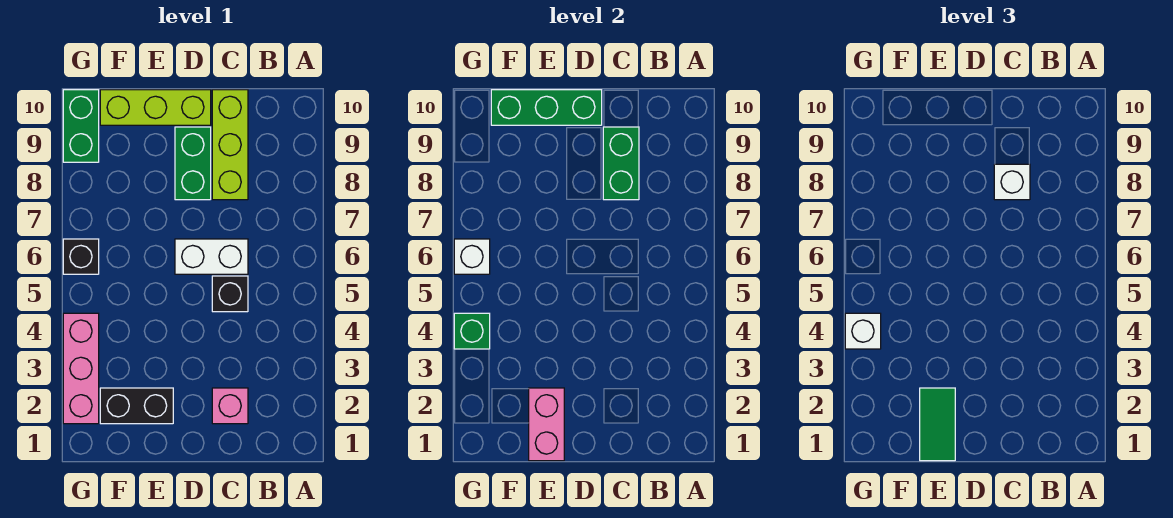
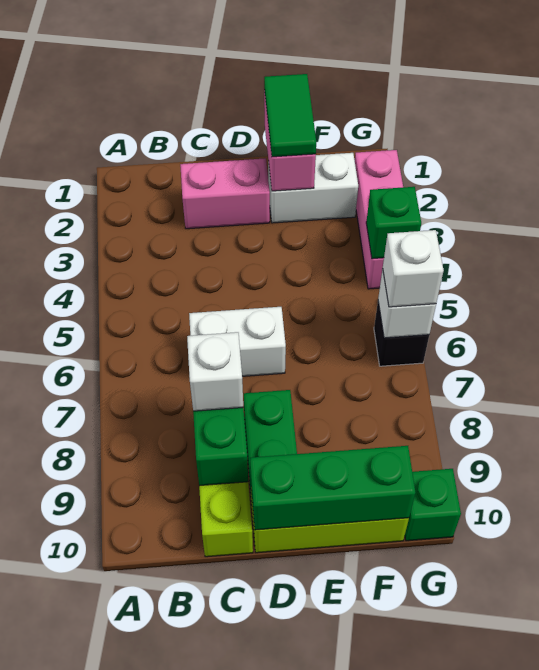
pink 1x1 brick [212,388,248,424] -> pink 1x2 brick [180,158,270,229]
black 1x1 brick [212,276,248,312] -> none
black 1x2 brick [100,388,173,424] -> white 1x2 brick [268,153,358,223]
white 1x1 brick [845,313,881,349] -> white 1x1 brick moved to [383,230,444,307]
green 1x2 brick [63,90,99,162] -> green 1x1 brick [405,469,461,541]

